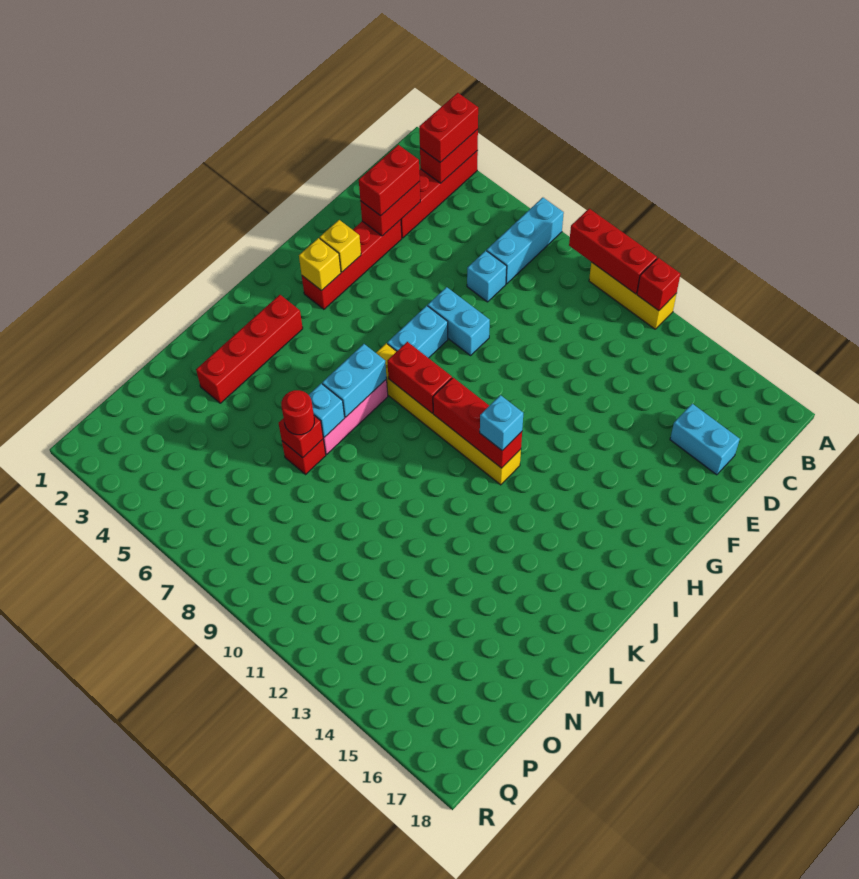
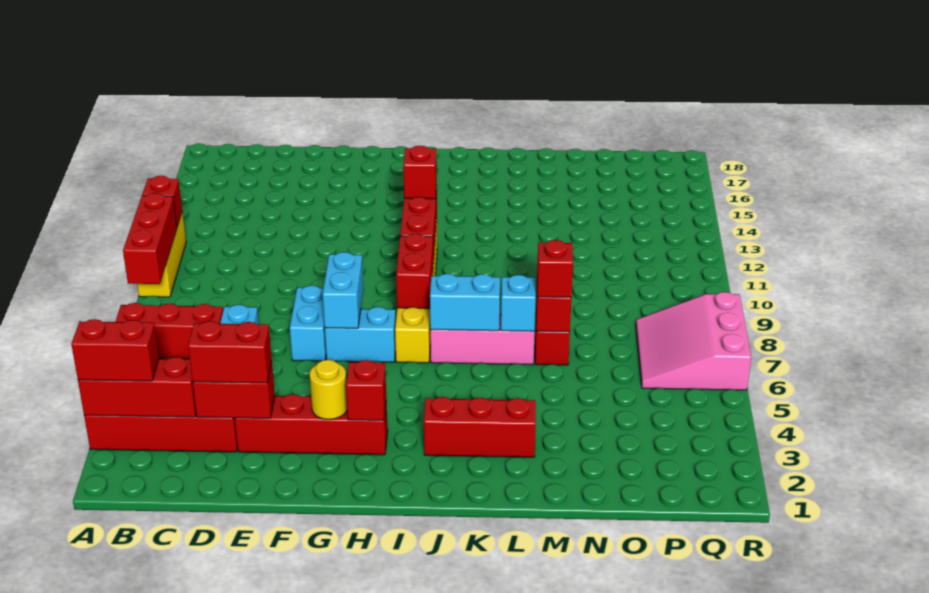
red 1x2 brick [420,129,478,183] -> red 1x3 brick [78,357,196,417]
cyan 1x3 brick [487,198,564,284] -> red 1x3 brick [115,303,223,359]
cyan 1x2 brick [670,404,740,475] -> cyan 1x2 brick moved to [323,252,363,328]
yellow 1x1 brick [320,220,361,272] -> yellow 1x1 round brick [310,360,347,419]
yellow 1x1 brick [299,238,341,291] -> red 1x1 brick [346,360,386,420]
cyan 1x1 brick [480,395,523,451] -> red 1x1 brick [403,146,437,199]
red 1x4 brick [196,295,303,403] -> red 1x3 brick [424,397,536,457]
red 1x1 round brick [281,390,314,435] -> red 1x1 brick [537,240,573,297]
none -> pink 3x3 slope [636,292,751,390]

